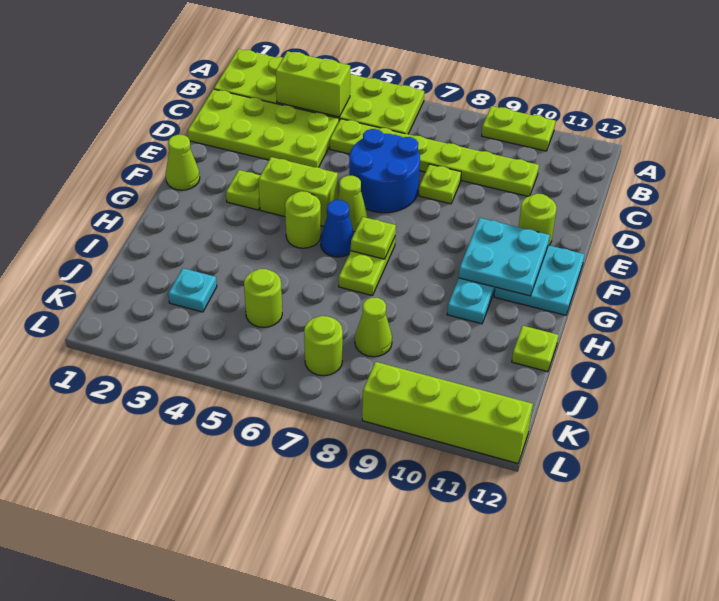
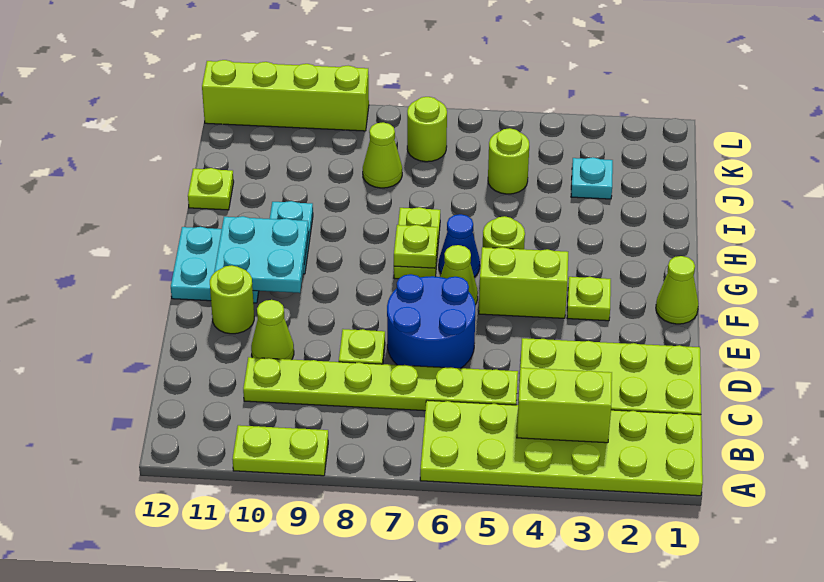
none -> lime 1x1 cone [251,300,294,360]

